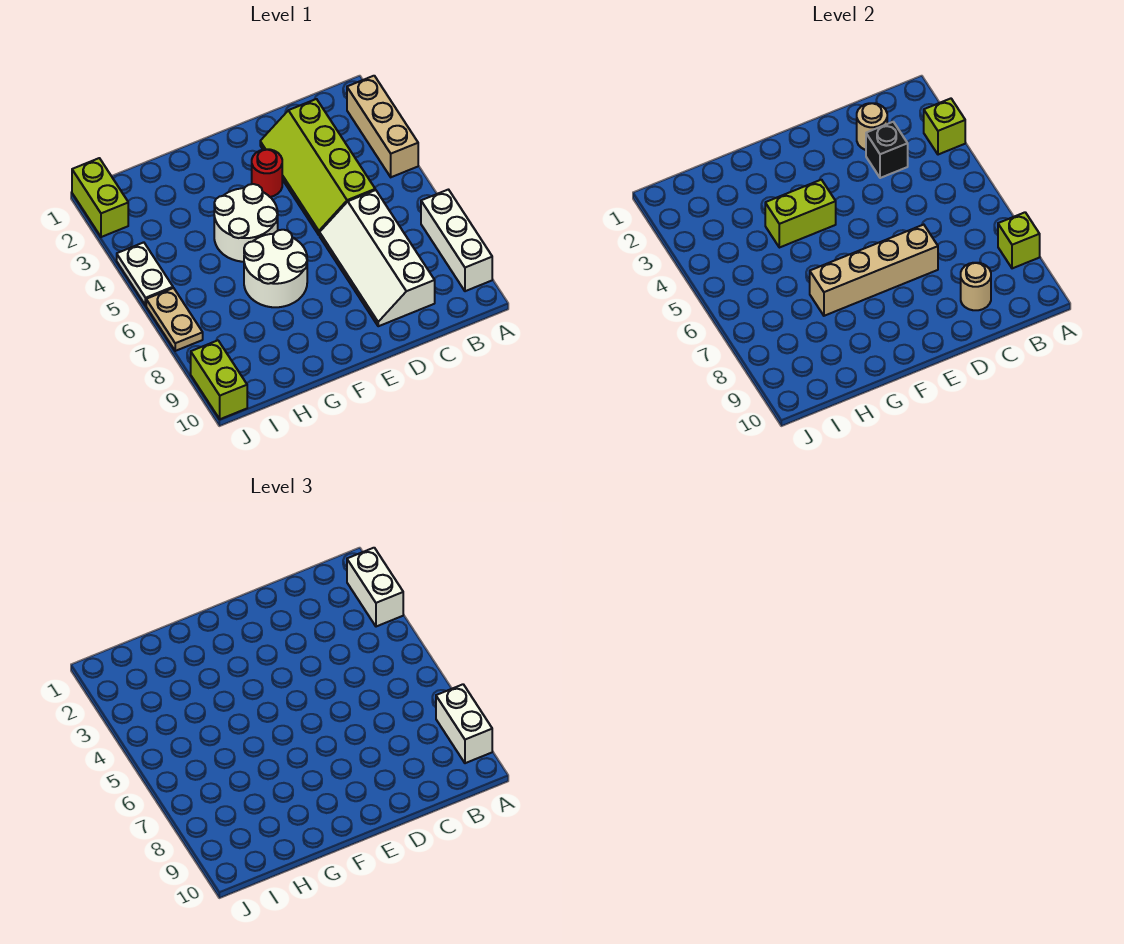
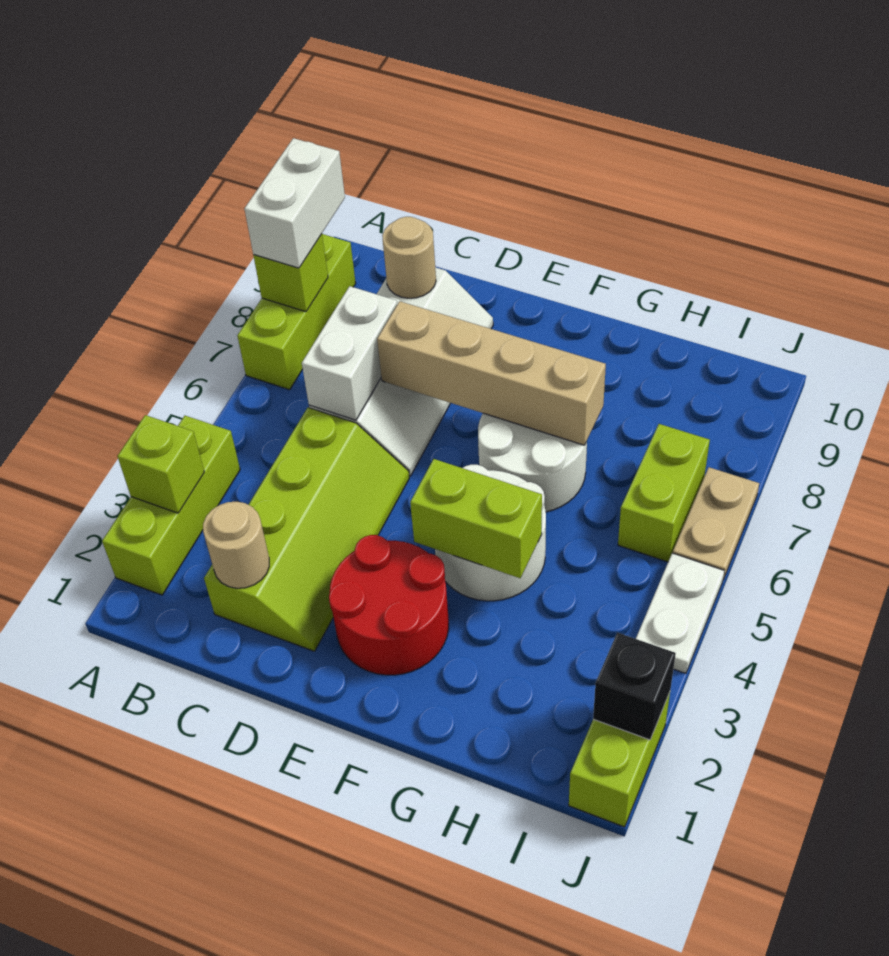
tan 1x3 brick [347,76,418,177] -> lime 1x3 brick [102,416,240,595]
white 1x2 brick [347,548,403,627] -> white 1x2 brick moved to [302,286,397,420]
white 1x3 brick [421,190,492,291] -> lime 1x3 brick [237,234,356,390]
black 1x1 brick [866,122,908,178] -> black 1x1 brick moved to [593,633,676,740]
red 1x1 round brick [252,149,282,197] -> red 2x2 round brick [329,535,449,675]
lime 1x2 brick [191,340,247,419] -> lime 1x2 brick moved to [618,424,710,562]

